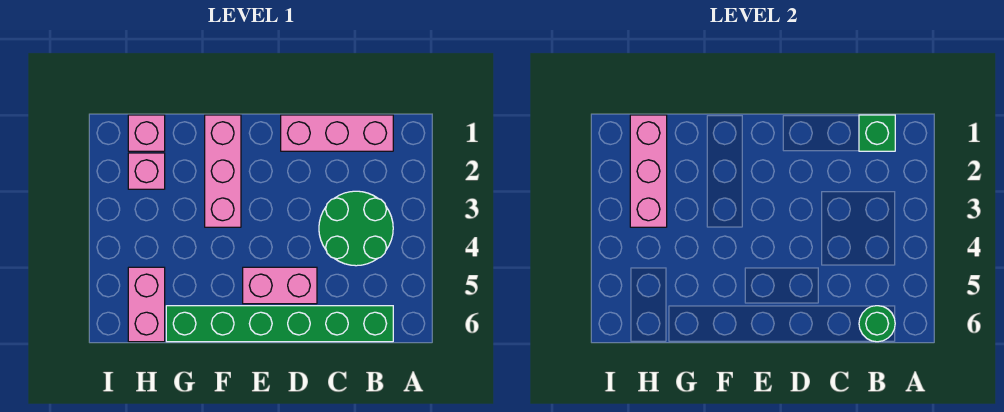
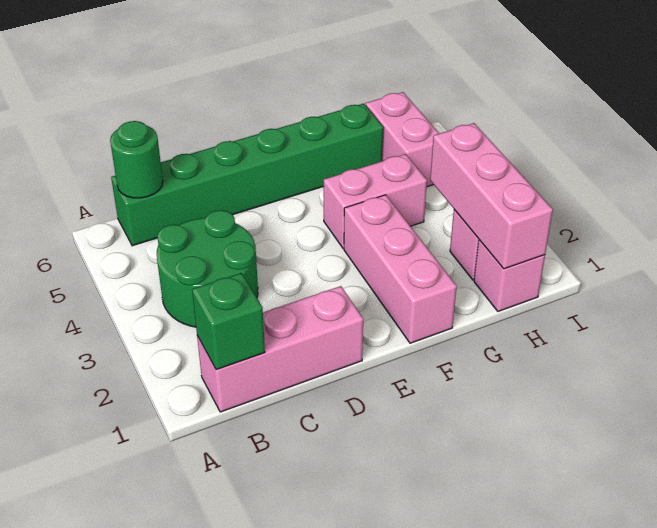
pink 1x2 brick [243,267,317,304] -> pink 1x2 brick moved to [324,154,427,248]

